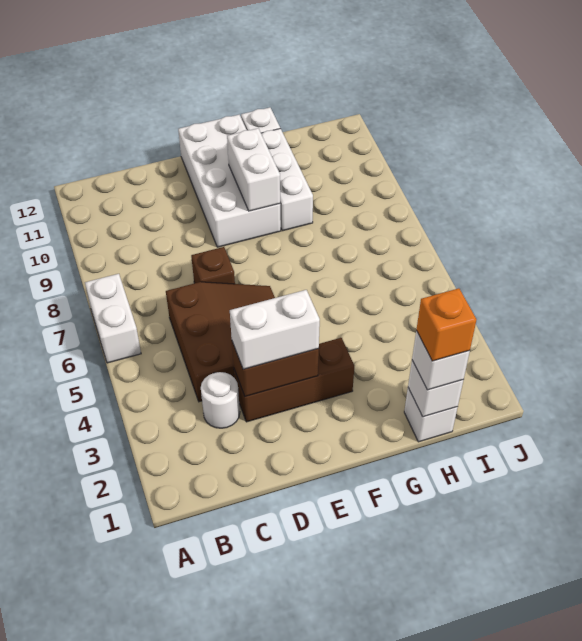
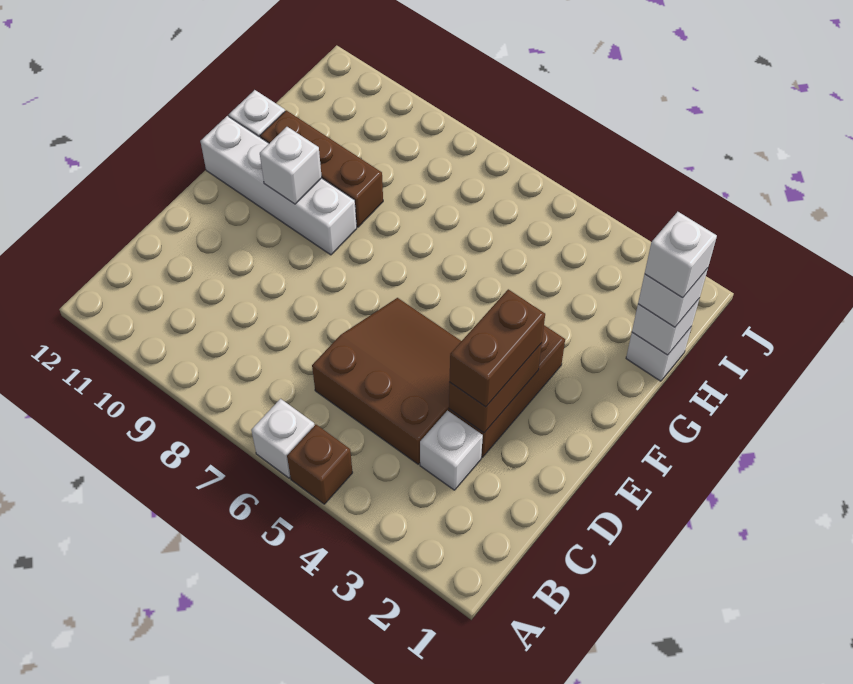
white 1x2 brick [85,274,141,363] -> white 1x1 brick [251,399,315,478]
white 1x1 round brick [201,372,240,428] -> white 1x1 brick [420,411,483,490]
white 1x2 brick [230,290,320,369] -> brown 1x2 brick [449,289,545,407]
brown 1x1 brick [191,247,235,284] -> brown 1x1 brick moved to [287,425,353,504]
white 2x4 brick [178,115,281,247] -> white 1x4 brick [200,116,357,255]
white 1x2 brick [227,128,280,211] -> white 1x1 brick [260,127,322,204]
white 1x3 brick [261,129,313,231] -> brown 1x3 brick [260,110,383,227]
orange 1x1 brick [416,288,476,361] -> white 1x1 brick [645,212,717,298]

